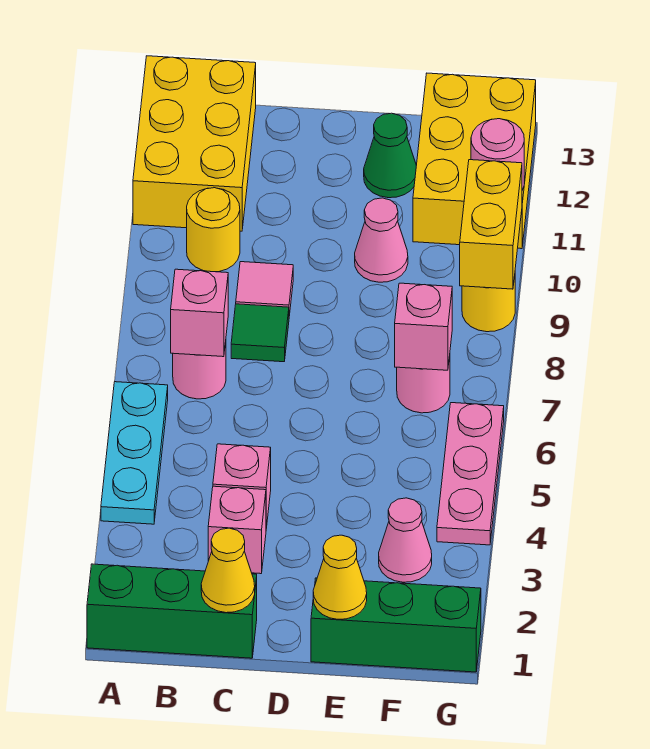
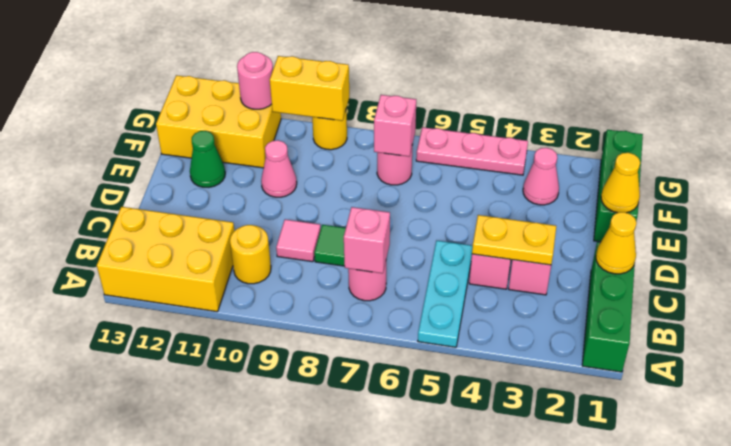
cyan 1x3 plate [101,382,168,524] -> cyan 1x3 plate turned to [418,241,473,347]
none -> yellow 1x2 plate [472,215,556,265]

